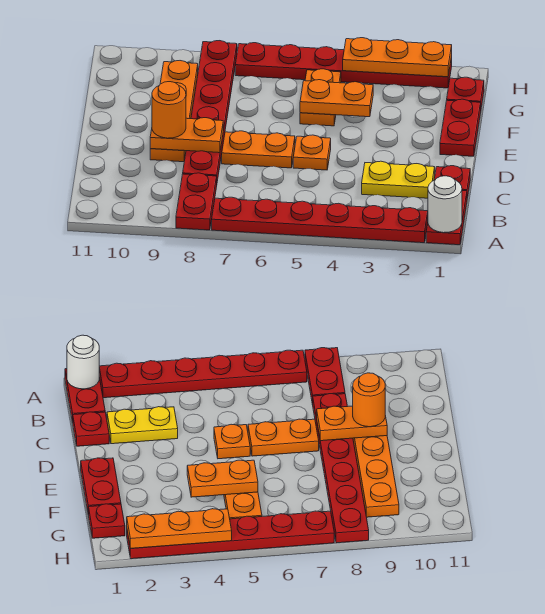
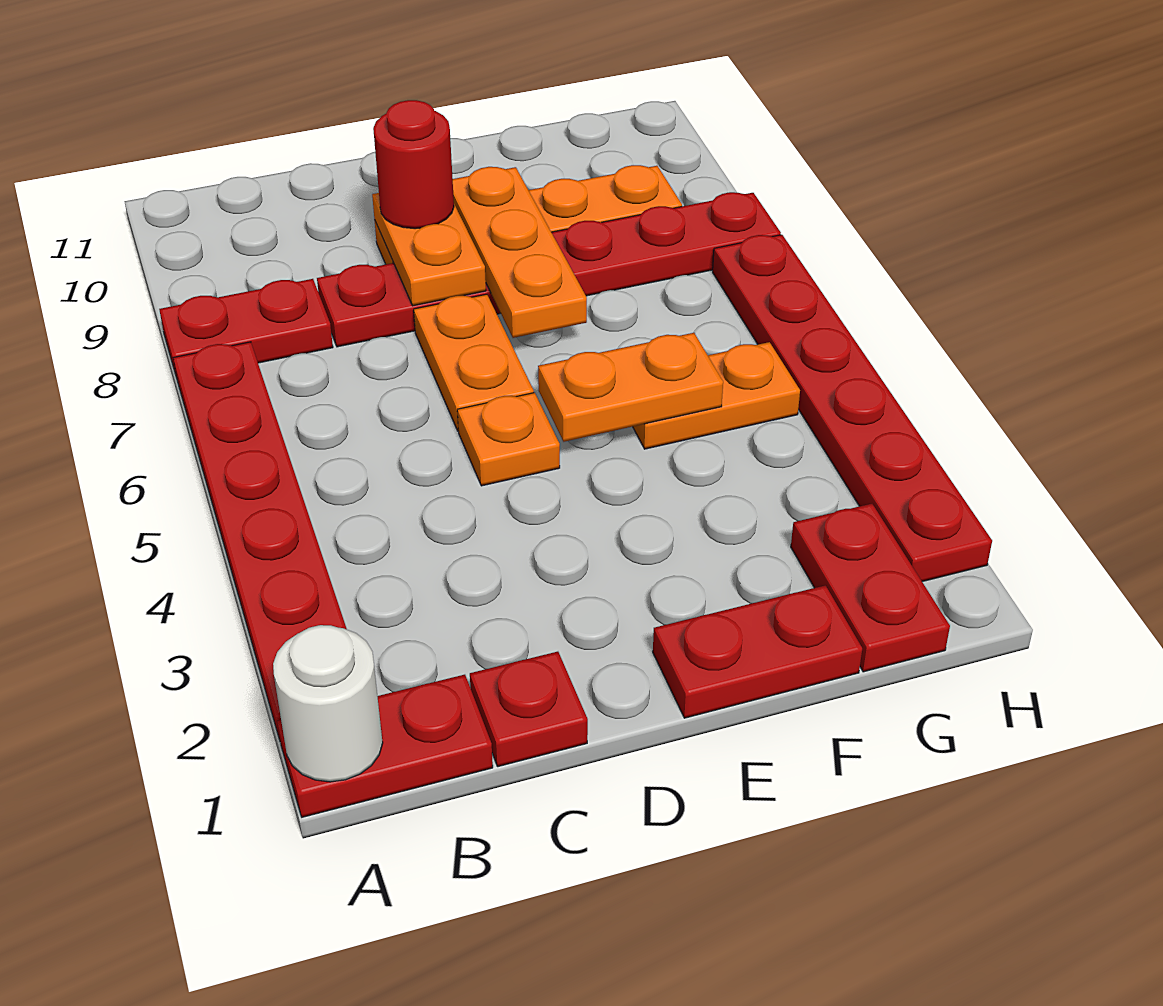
yellow 1x2 plate [362,161,435,198] -> none
orange 1x1 round brick [152,82,186,138] -> red 1x1 round brick [373,100,454,229]
orange 1x2 plate [300,80,373,117] -> orange 1x2 plate turned to [538,333,723,442]
red 1x1 plate [447,77,484,107] -> red 1x2 plate [791,504,950,672]
orange 1x3 plate [343,38,452,77] -> orange 1x3 plate moved to [453,167,587,338]

